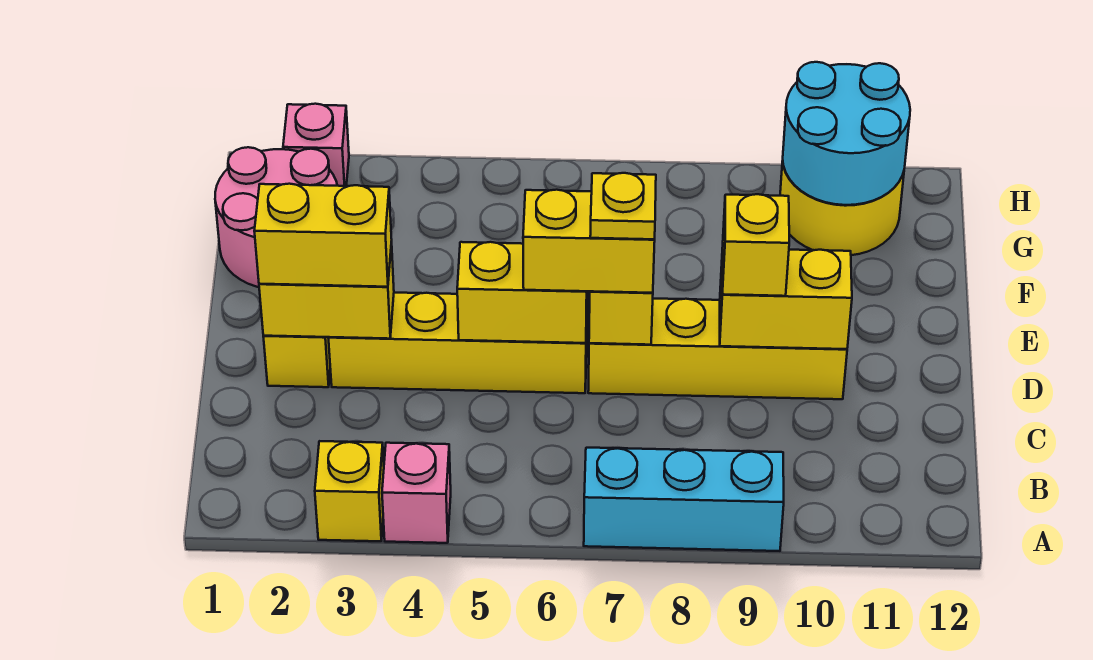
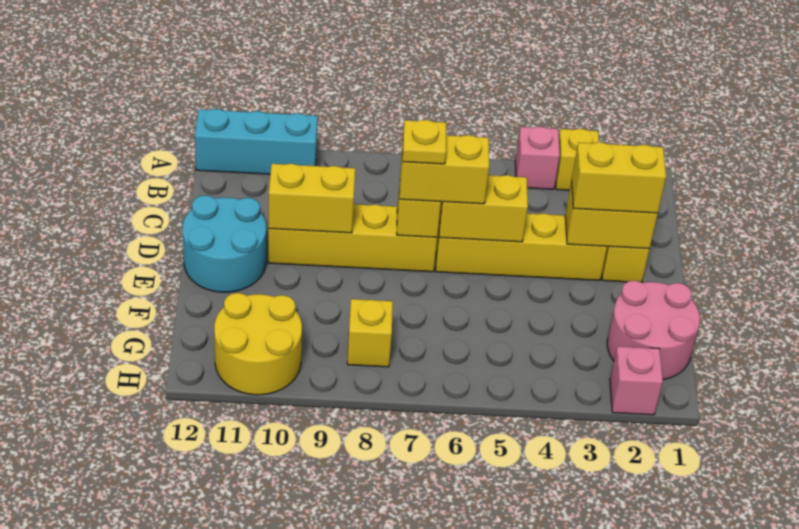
cyan 1x3 brick [584,448,784,551] -> cyan 1x3 brick moved to [195,109,318,174]
yellow 1x1 brick [722,194,789,296] -> yellow 1x1 brick moved to [347,299,393,367]
cyan 2x2 round brick [783,62,910,205] -> cyan 2x2 round brick moved to [182,195,266,292]

